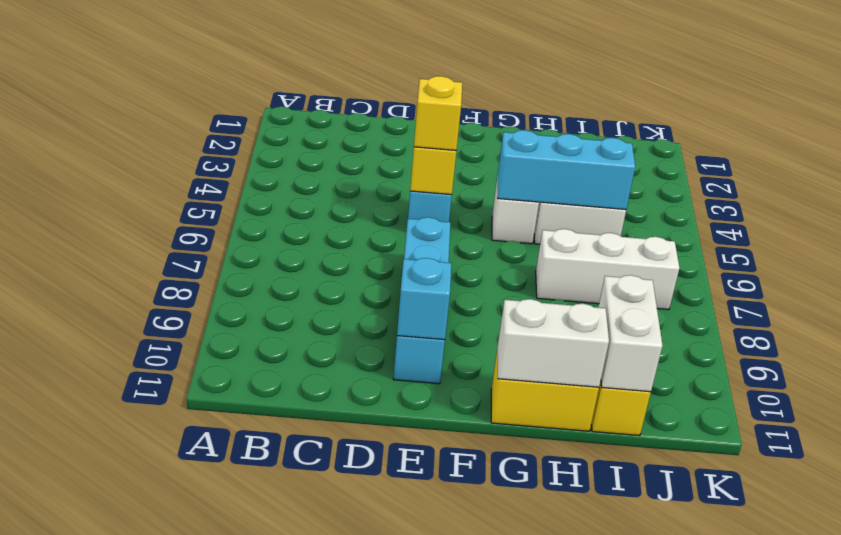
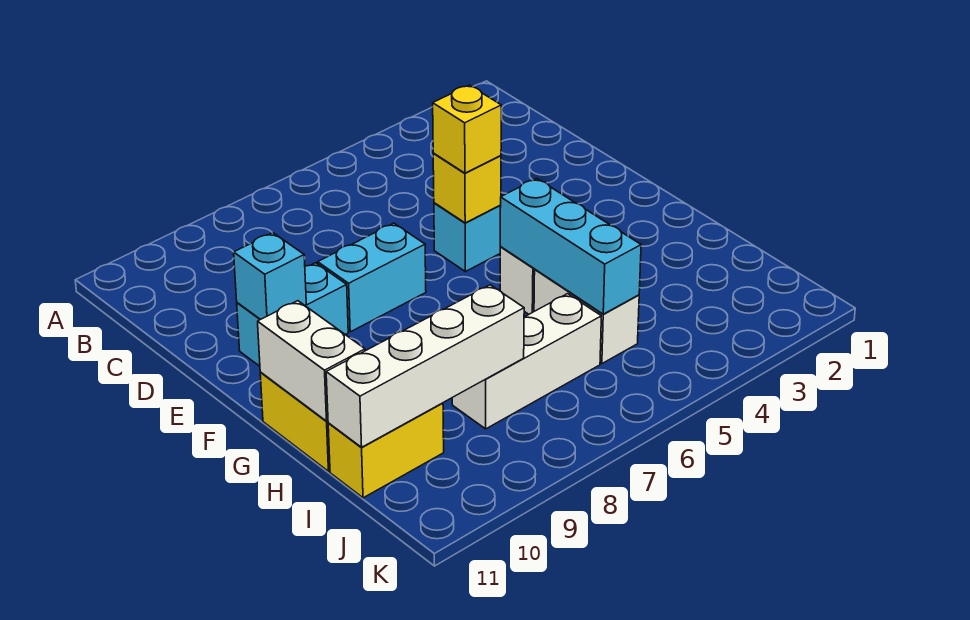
white 1x3 brick [536,229,679,310] -> white 1x3 brick turned to [452,294,601,429]
white 1x2 brick [598,275,663,392] -> white 1x4 brick [326,285,524,447]

